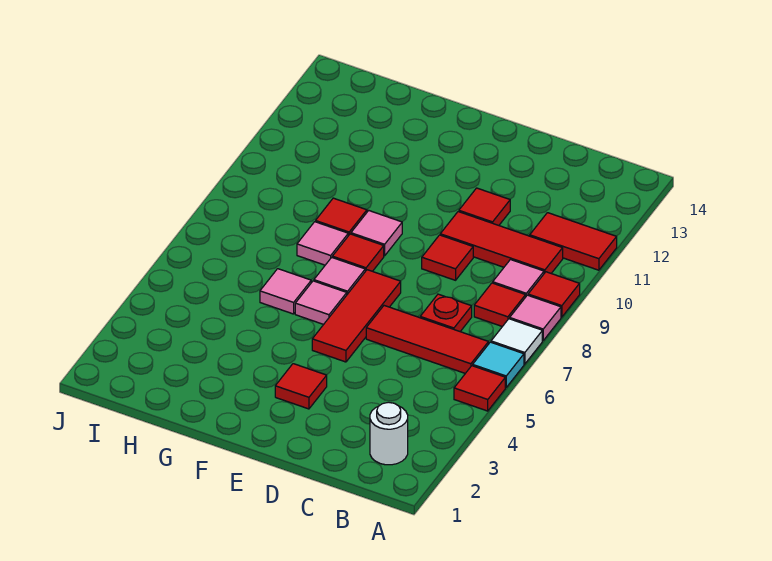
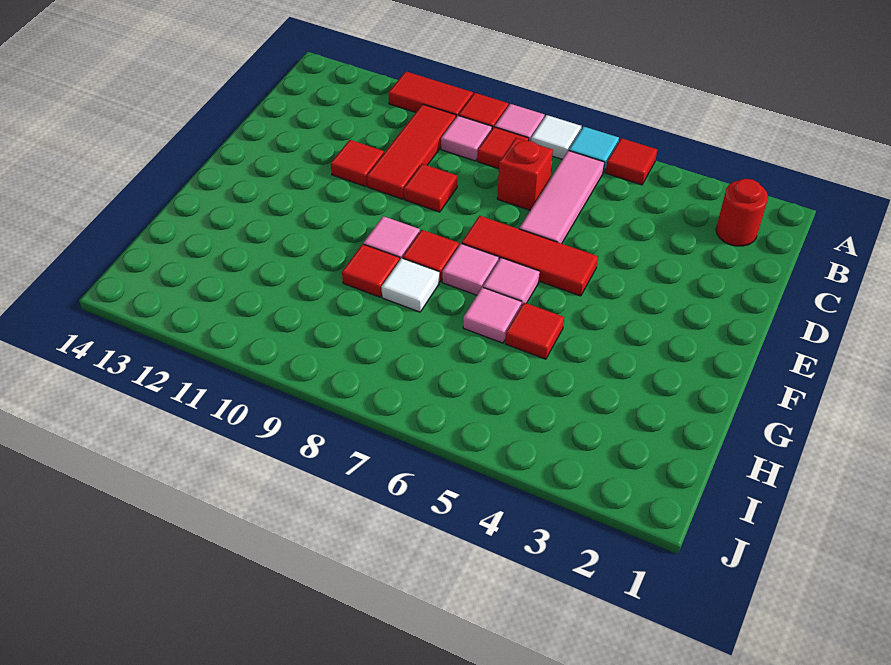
red 1x2 tile [530,213,617,270] -> red 1x2 tile turned to [388,71,473,117]
white 1x1 round brick [370,402,408,465] -> red 1x1 round brick [716,179,768,246]
red 1x3 tile [366,306,489,373] -> pink 1x3 tile [520,150,604,244]
red 1x1 plate [420,294,472,331] -> red 1x1 brick [497,138,553,210]
red 1x1 tile [275,364,327,409] -> red 1x1 tile moved to [505,303,564,359]
pink 1x1 tile [297,222,348,265] -> white 1x1 tile [382,258,439,312]

